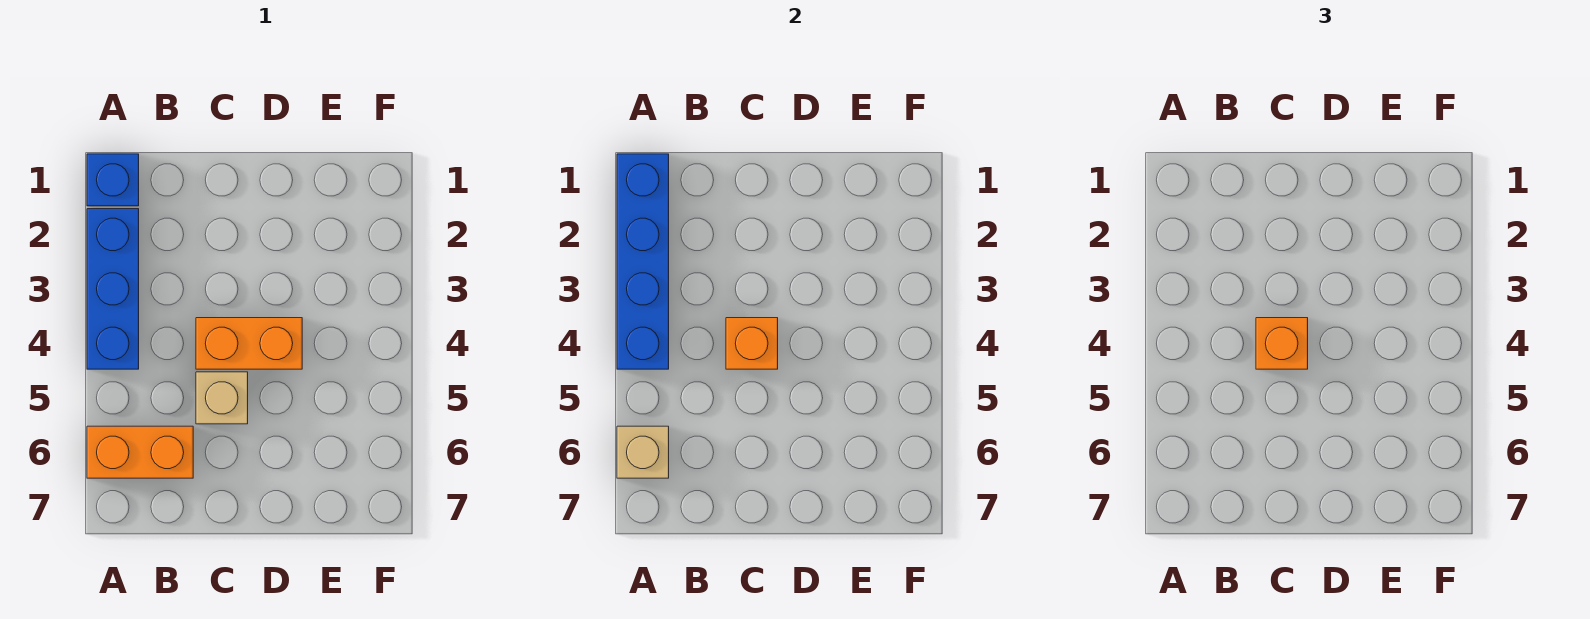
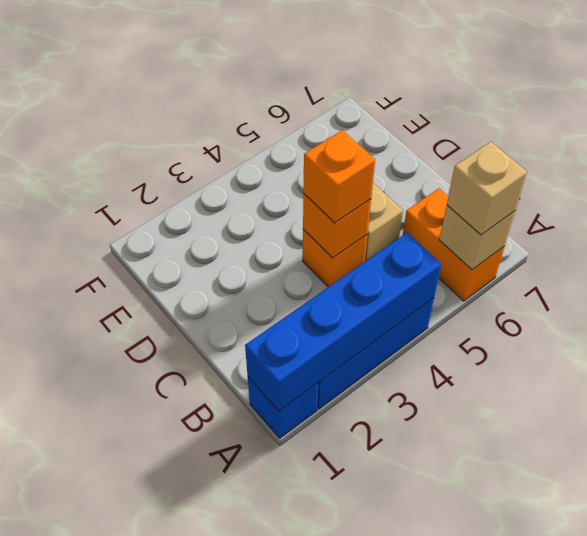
none -> tan 1x1 brick [447,142,527,235]
orange 1x2 brick [196,318,302,369] -> orange 1x1 brick [303,229,367,287]

